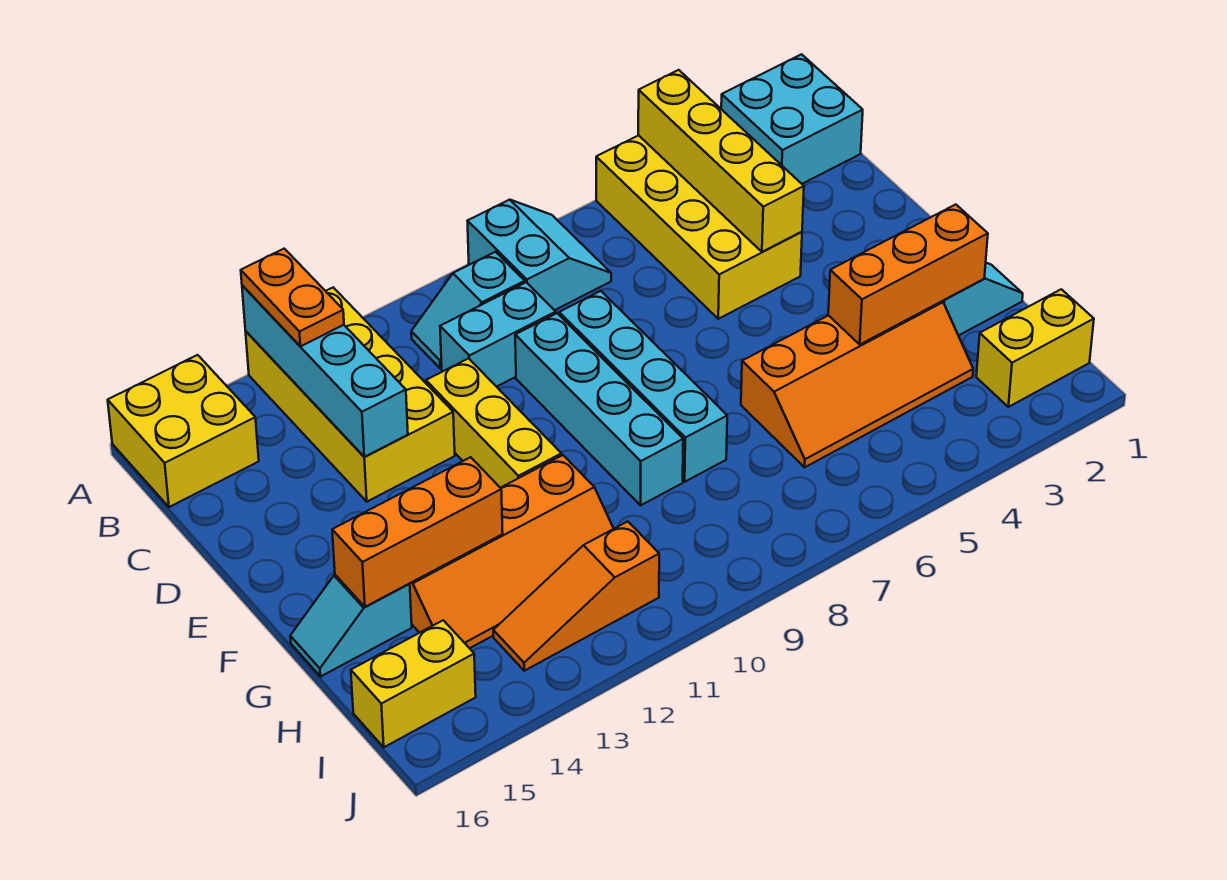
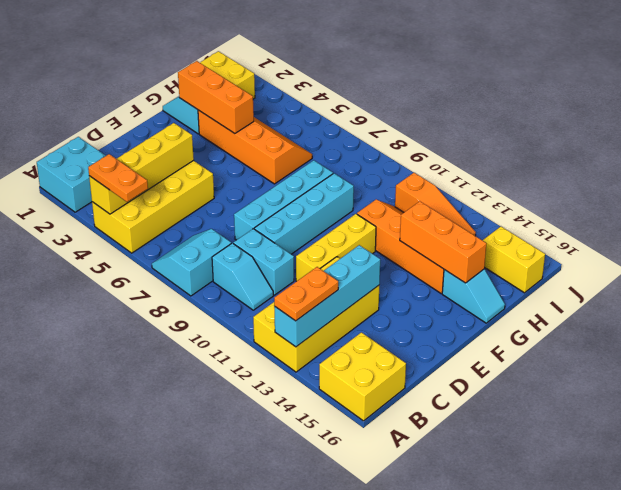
none -> orange 1x2 plate [88,154,148,202]

